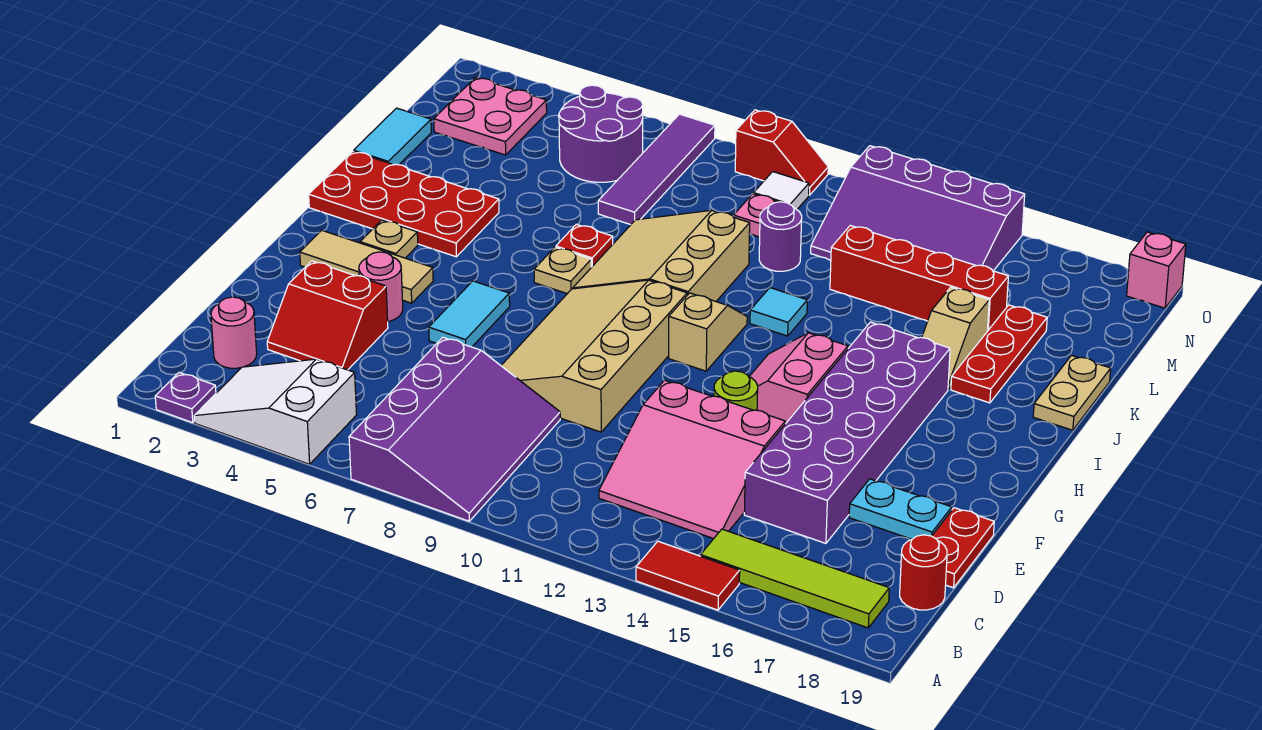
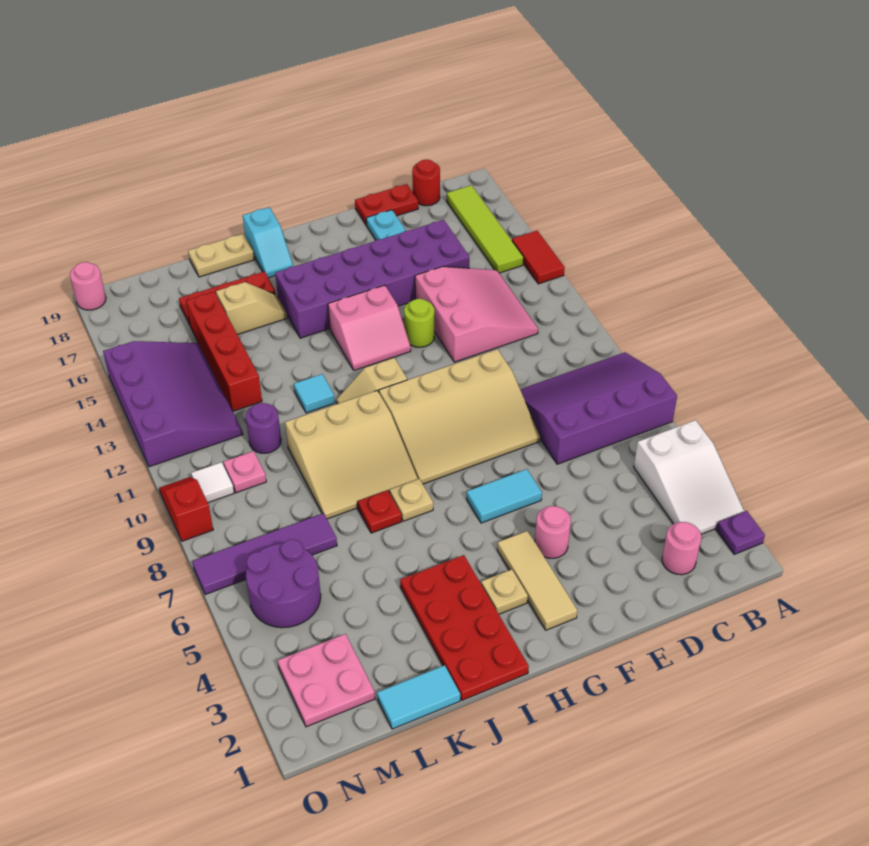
red 2x2 slope [267,261,388,370] -> none
none -> cyan 1x2 slope [243,207,293,278]
pink 1x1 brick [1127,232,1186,308] -> pink 1x1 round brick [70,262,106,310]

